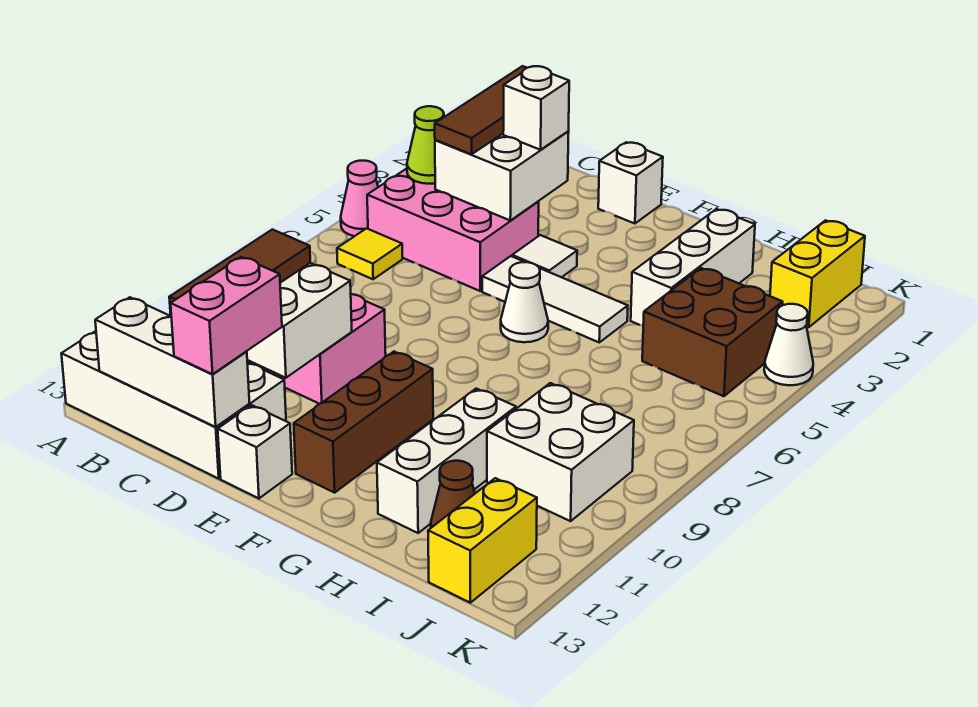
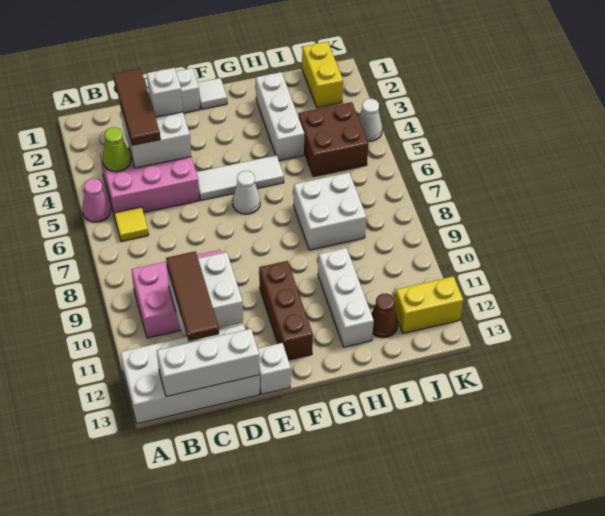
pink 1x2 brick [171,257,282,374] -> none
white 1x1 tile [512,235,577,277] -> white 1x1 tile moved to [198,78,227,109]
white 2x2 brick [487,383,634,521] -> white 2x2 brick moved to [293,173,366,250]
yellow 1x2 brick [428,478,537,603] -> yellow 1x2 brick turned to [394,276,463,334]

